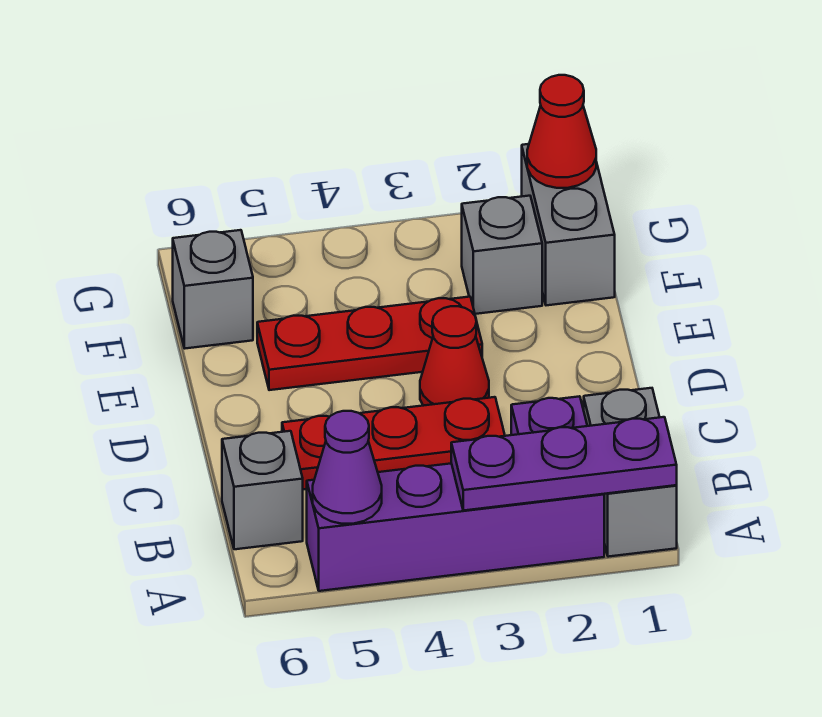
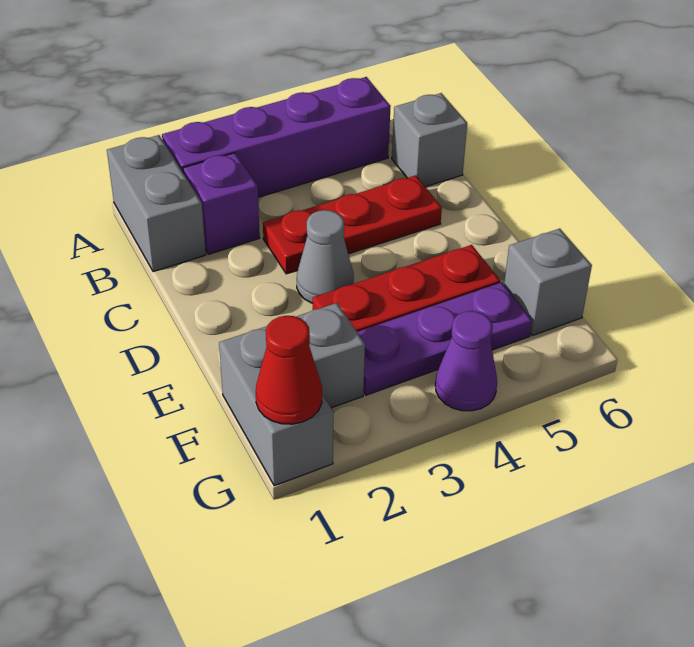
purple 1x3 plate [451,417,677,511] -> purple 1x3 plate moved to [357,282,532,395]
purple 1x1 cone [313,411,382,524] -> purple 1x1 cone moved to [435,311,497,411]
red 1x1 cone [420,306,489,406] -> grey 1x1 cone [297,210,354,303]

